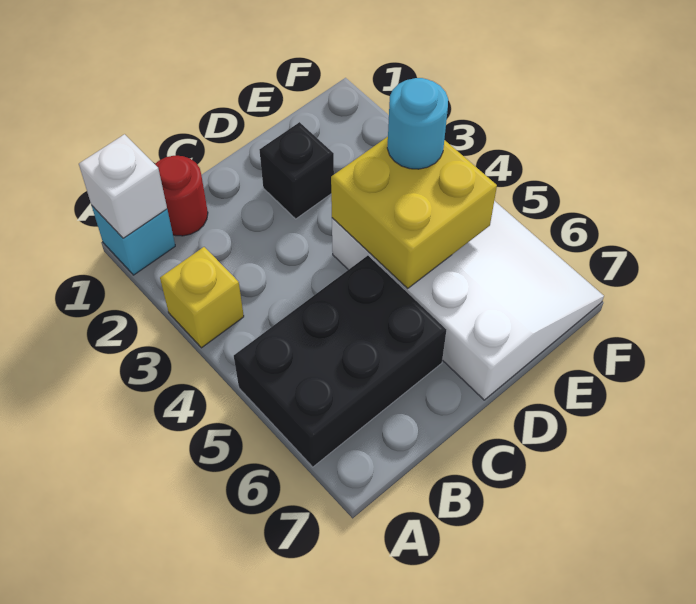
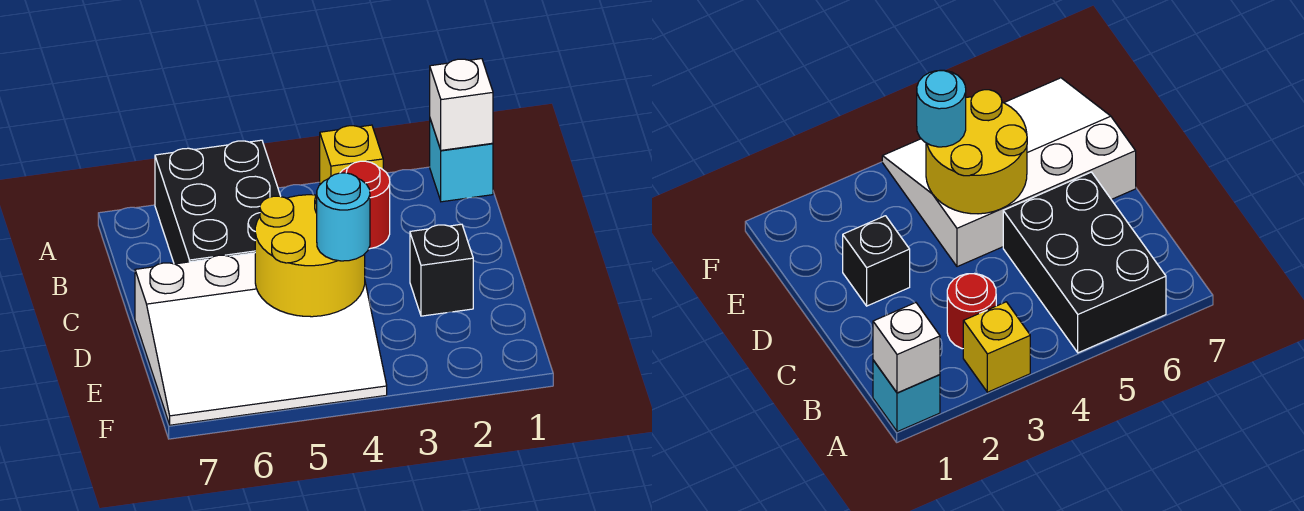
red 1x1 round brick [155,156,208,236] -> red 1x1 round brick moved to [340,161,390,249]
yellow 2x2 brick [331,137,497,289] -> yellow 2x2 round brick [255,195,365,317]

